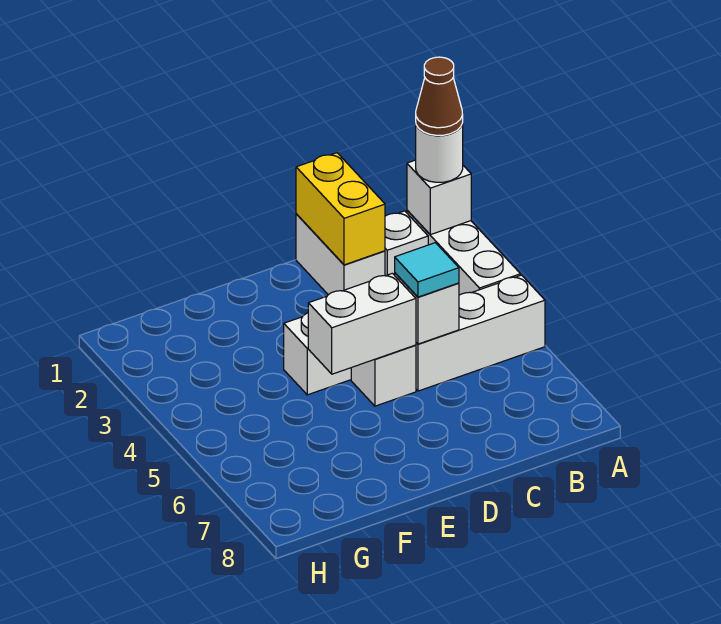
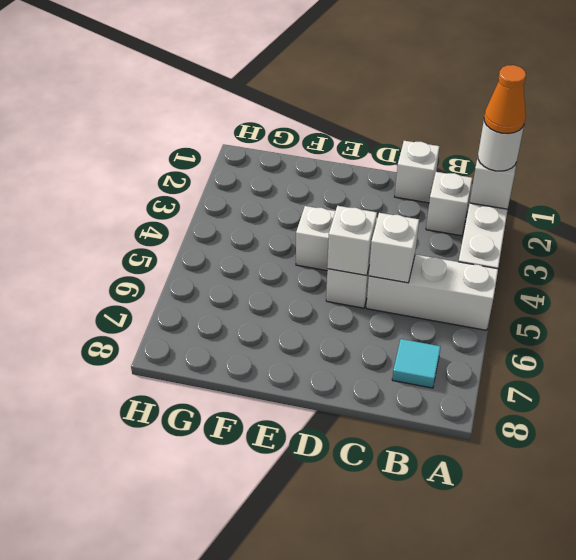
brown 1x1 cone [416,57,463,135] -> orange 1x1 cone [484,65,526,134]
white 1x2 brick [296,214,385,295] -> white 1x1 brick [395,141,439,203]
yellow 1x2 brick [296,153,385,265] -> none
cyan 1x1 tile [395,243,459,297] -> cyan 1x1 tile moved to [392,339,441,388]
white 1x2 brick [308,273,416,374] -> white 1x1 brick [327,206,377,276]

